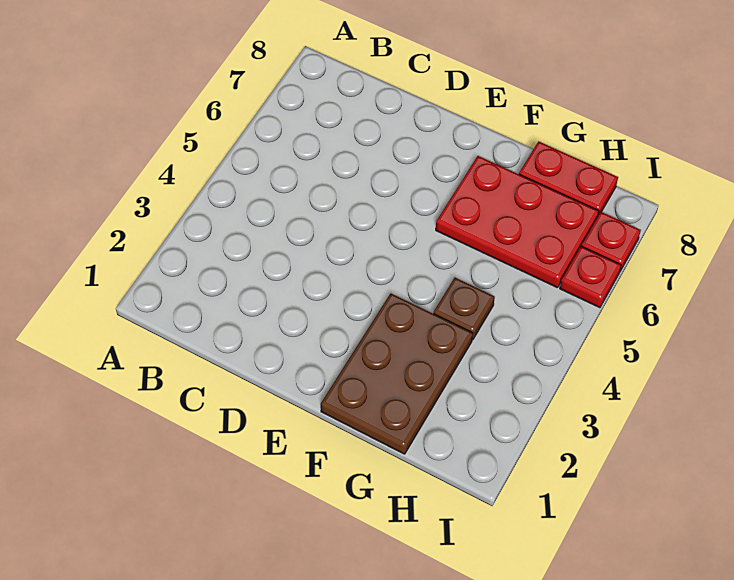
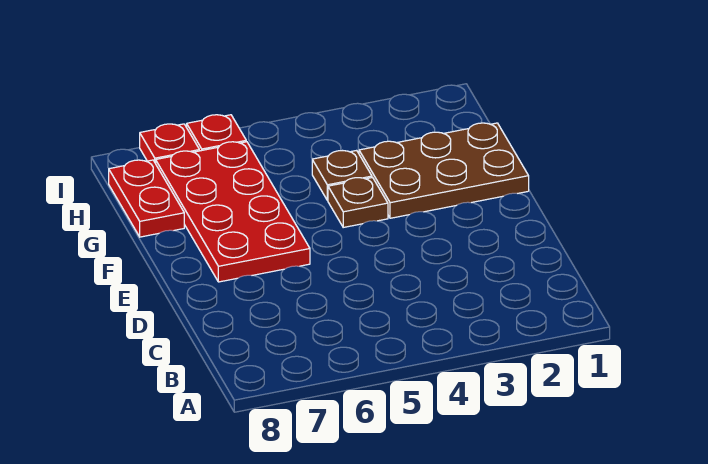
none -> brown 1x1 plate [328,178,388,227]
red 2x3 plate [436,156,599,288] -> red 2x4 plate [156,142,310,282]

